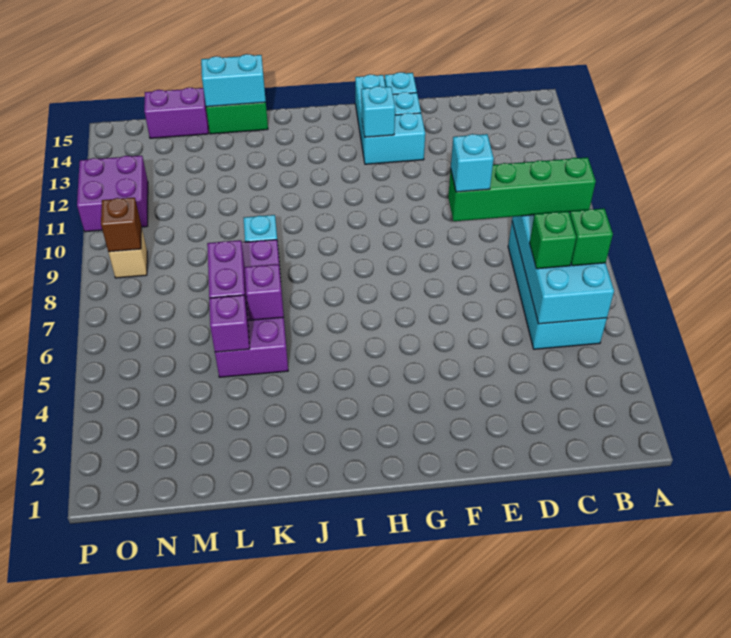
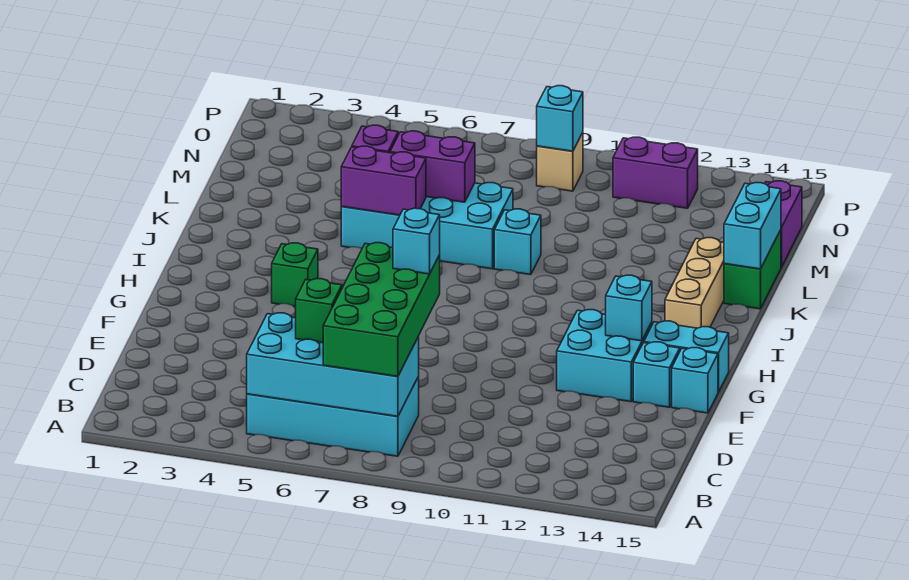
green 1x1 brick [570,208,613,266] -> green 1x1 brick moved to [272,243,318,307]
green 1x4 brick [448,157,596,221] -> green 2x4 brick [323,243,440,376]
cyan 1x2 brick [362,113,425,164] -> cyan 2x2 brick [557,310,652,402]
none -> tan 1x3 brick [665,238,724,328]
purple 2x4 brick [215,240,288,377] -> cyan 2x4 brick [341,183,513,269]
purple 1x1 brick [245,264,284,320] -> purple 1x2 brick [341,146,426,215]
brown 1x1 brick [101,198,141,252] -> cyan 1x1 brick [537,86,583,151]
purple 2x2 brick [77,156,148,232] -> purple 1x2 brick [613,137,698,208]

